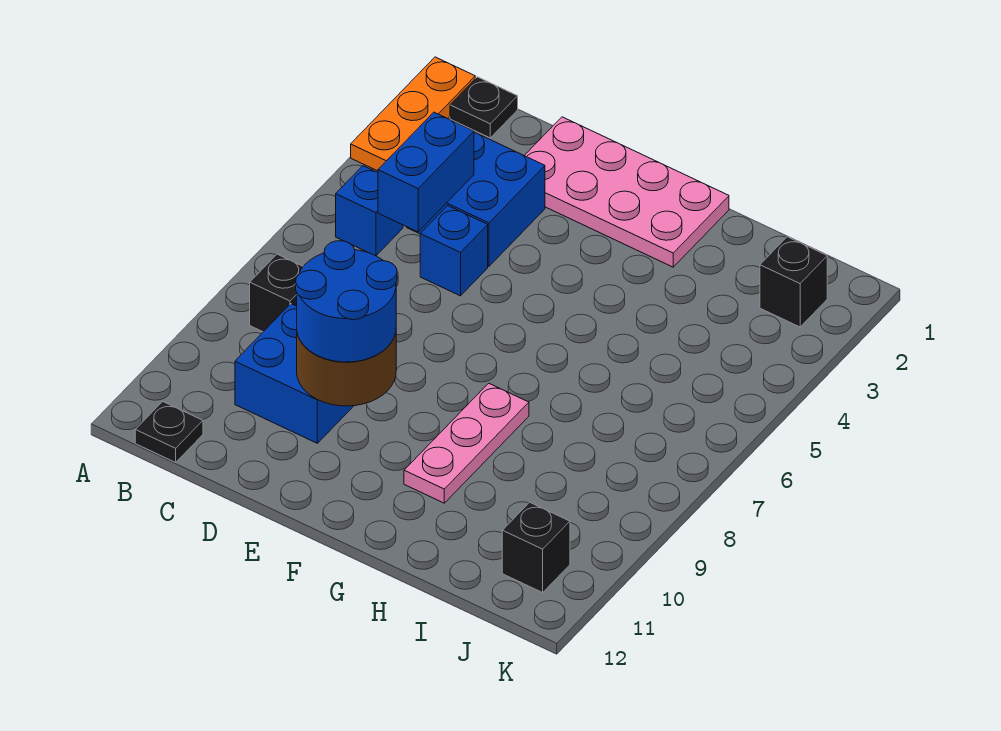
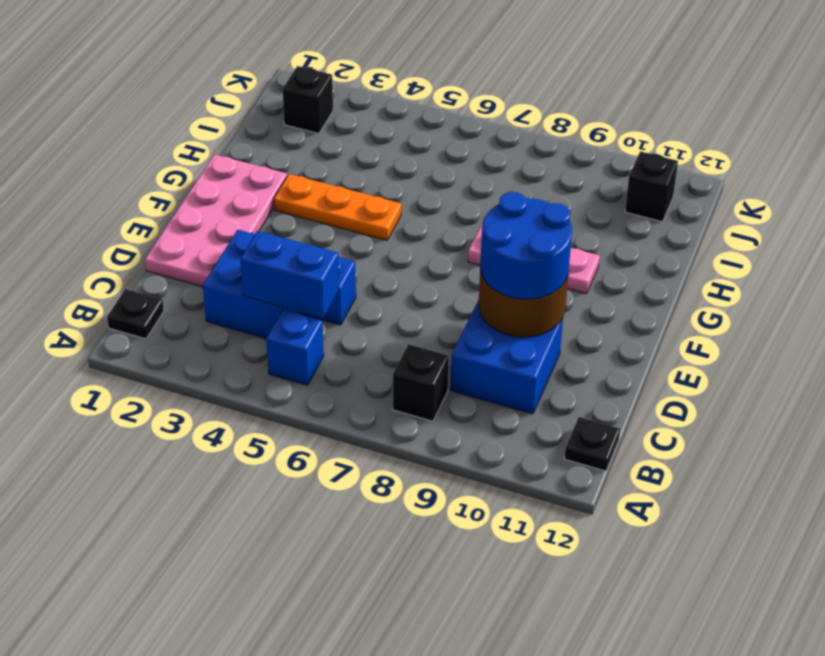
orange 1x3 plate [351,57,475,171] -> orange 1x3 plate moved to [274,174,401,240]

